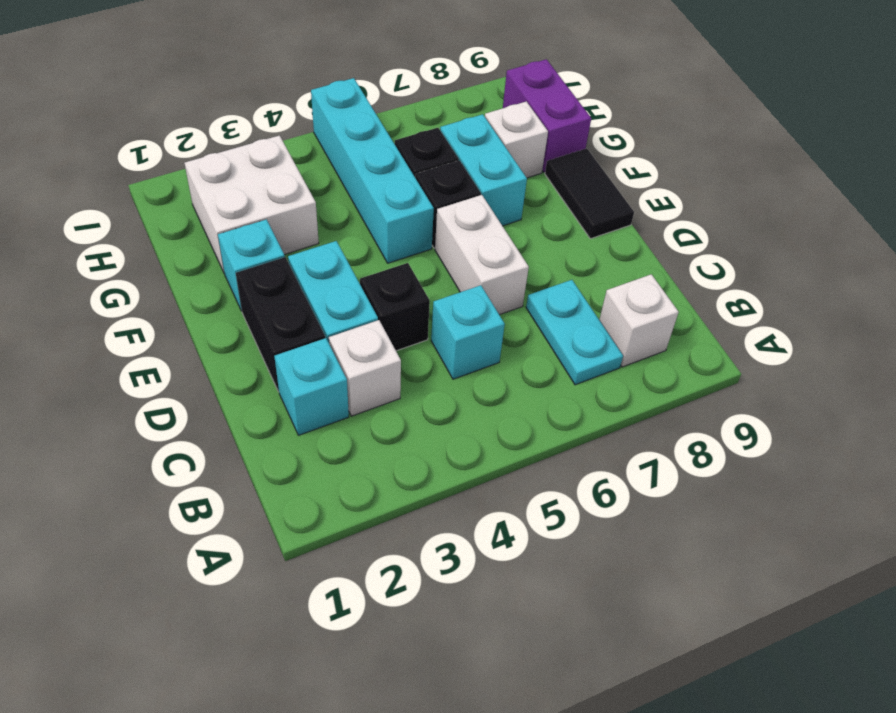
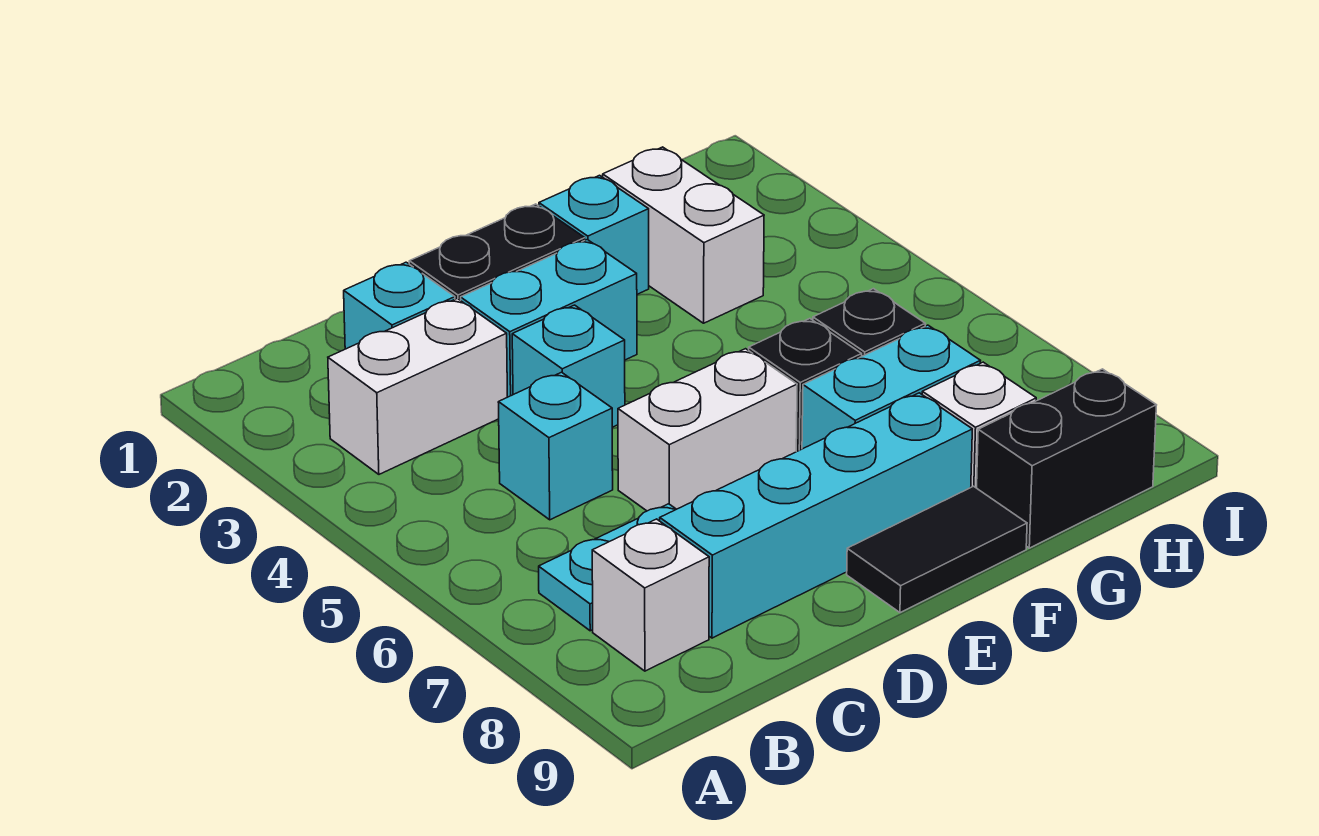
white 1x1 brick [329,320,401,416] -> white 1x2 brick [328,298,507,474]
black 1x1 brick [360,263,430,351] -> cyan 1x1 brick [512,305,625,427]
cyan 1x4 brick [311,78,434,263] -> cyan 1x4 brick moved to [660,393,972,638]
white 2x2 brick [185,136,319,272] -> white 1x2 brick [603,147,764,323]
purple 1x2 brick [503,59,591,172] -> black 1x2 brick [977,369,1156,548]

